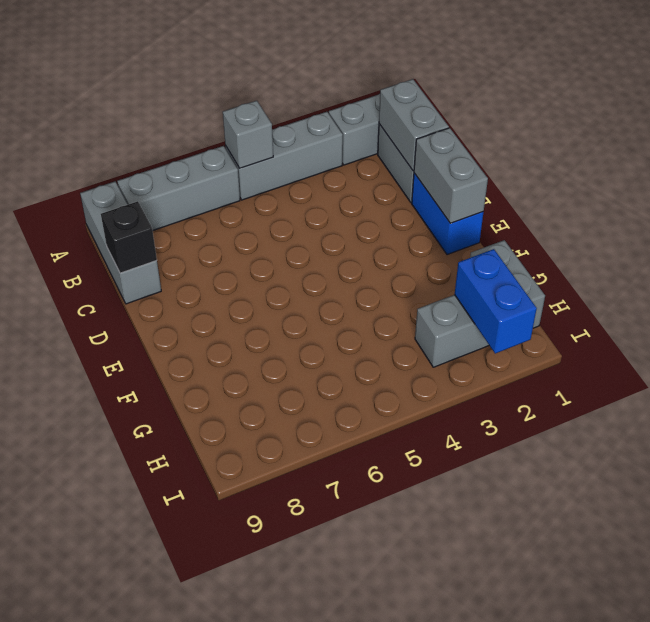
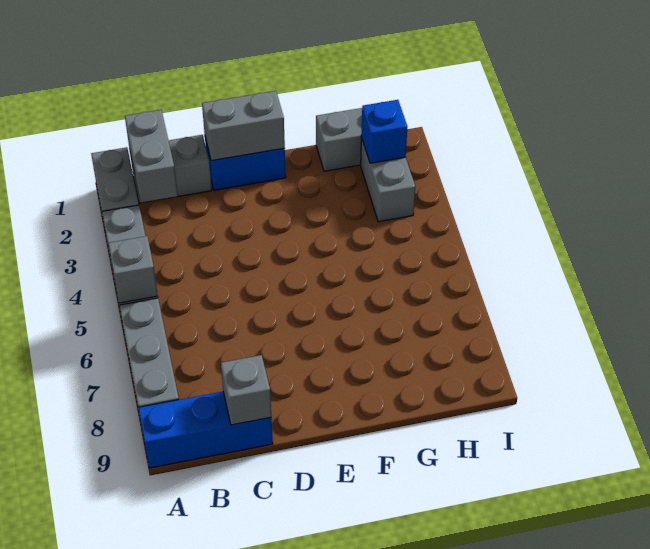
grey 1x3 brick [80,182,161,304] -> blue 1x3 brick [138,391,273,468]
grey 1x2 brick [379,79,449,171] -> grey 1x2 brick turned to [125,110,178,203]
black 1x1 brick [101,201,157,273] -> grey 1x1 brick [221,355,271,425]
blue 1x2 brick [455,249,537,354] -> blue 1x1 brick [361,100,407,163]

